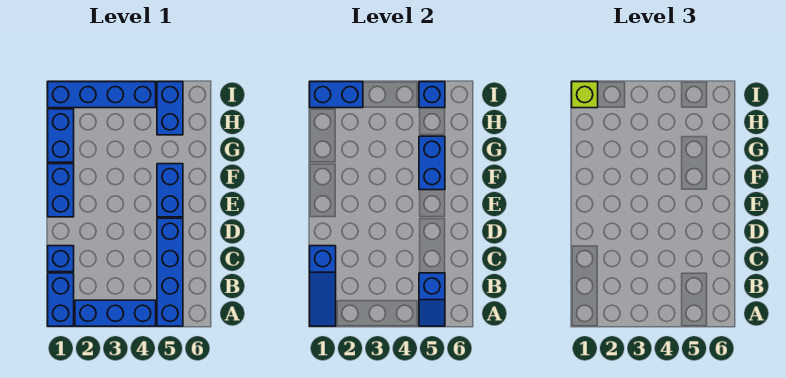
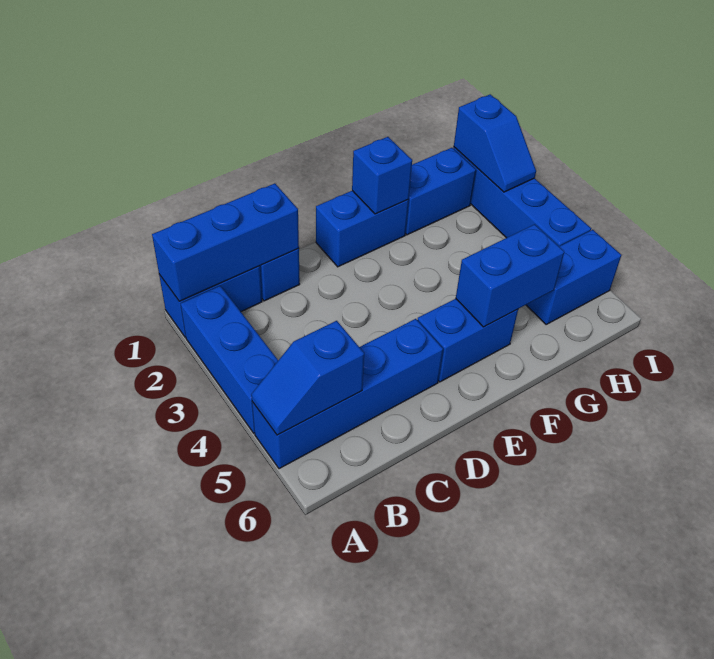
blue 1x3 slope [310,246,336,326] -> blue 1x3 brick [152,183,299,301]
blue 1x2 brick [310,82,363,108] -> blue 1x2 slope [454,94,536,192]
lime 1x1 brick [572,82,598,108] -> none
blue 1x1 brick [419,82,445,108] -> blue 1x1 brick moved to [352,137,412,214]

